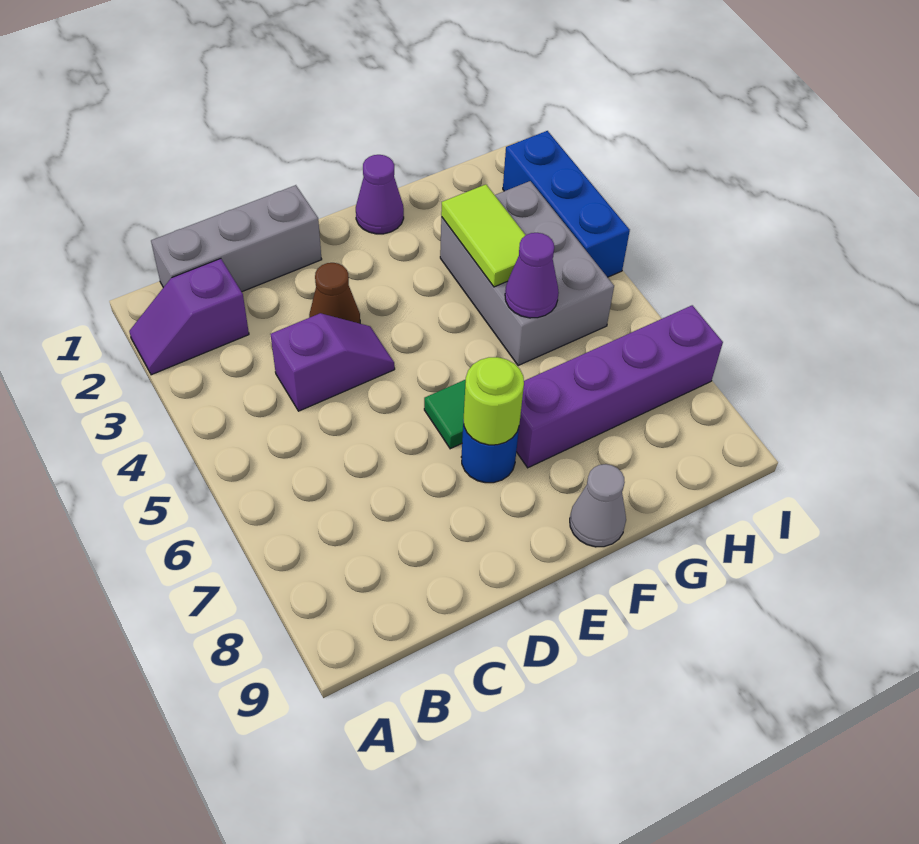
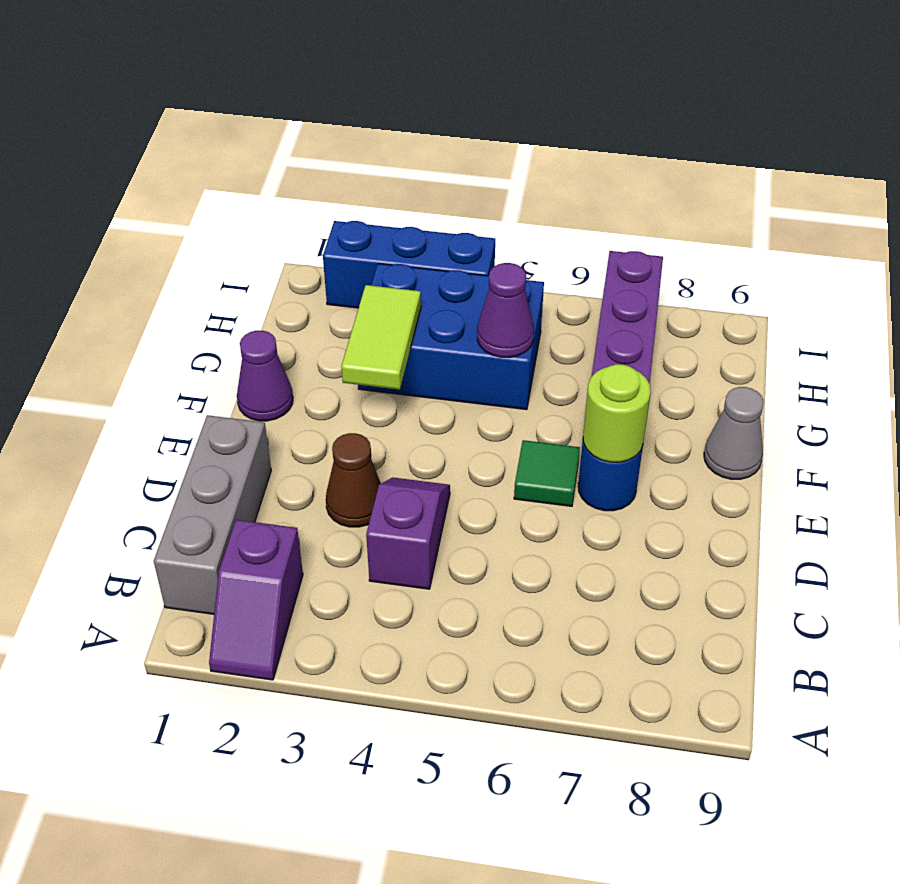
grey 2x3 brick [440,181,614,366] -> blue 2x3 brick [358,264,544,410]
lime 1x2 tile [441,184,525,287] -> lime 1x2 tile turned to [341,285,421,390]

